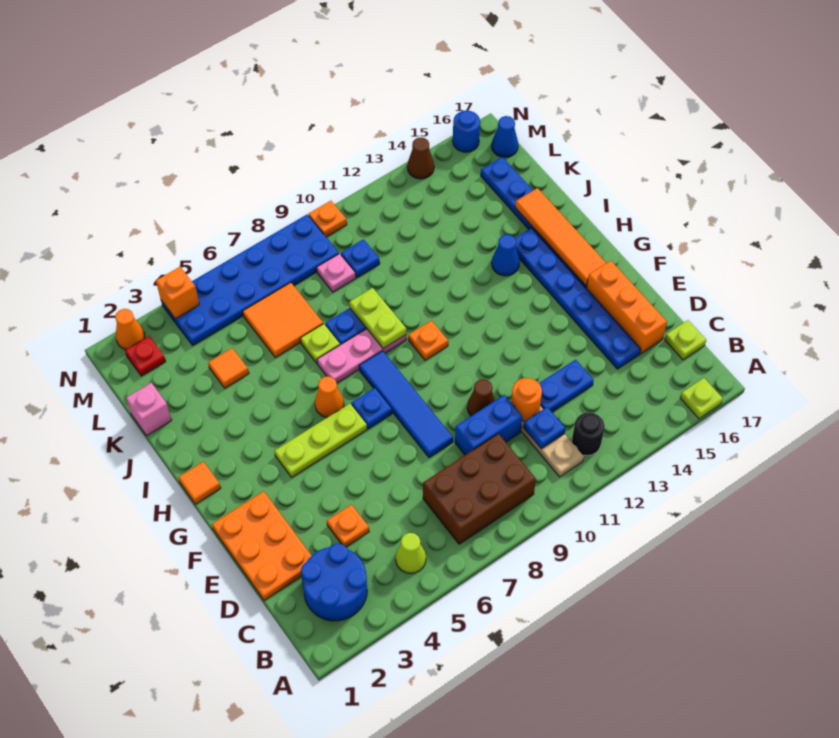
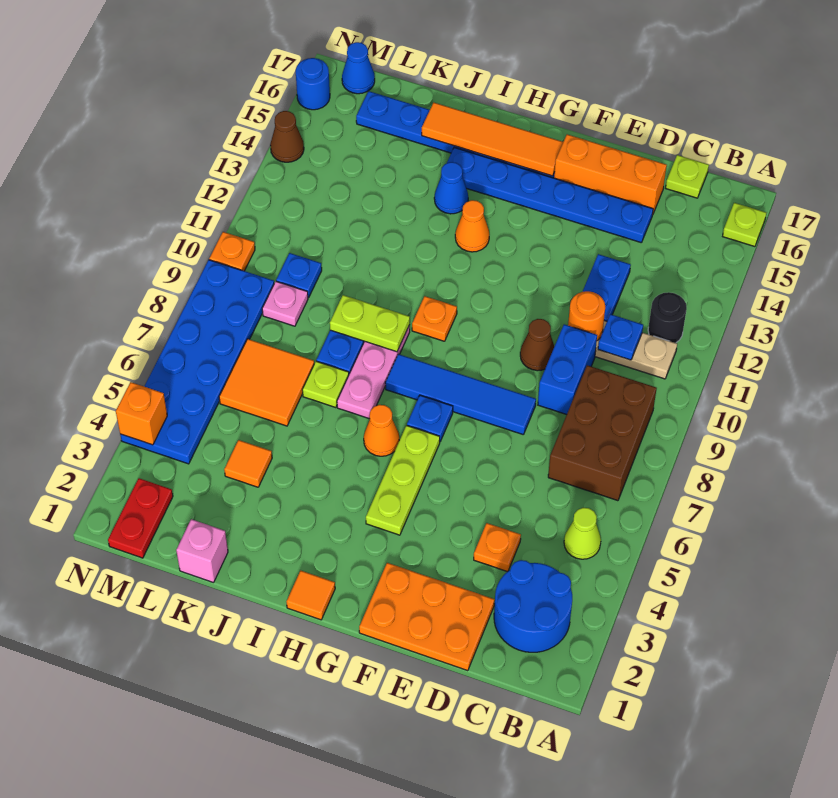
red 1x1 plate [125,336,166,376] -> red 1x2 plate [108,478,173,558]
orange 1x1 cone [115,309,145,350] -> orange 1x1 cone moved to [455,200,490,252]

